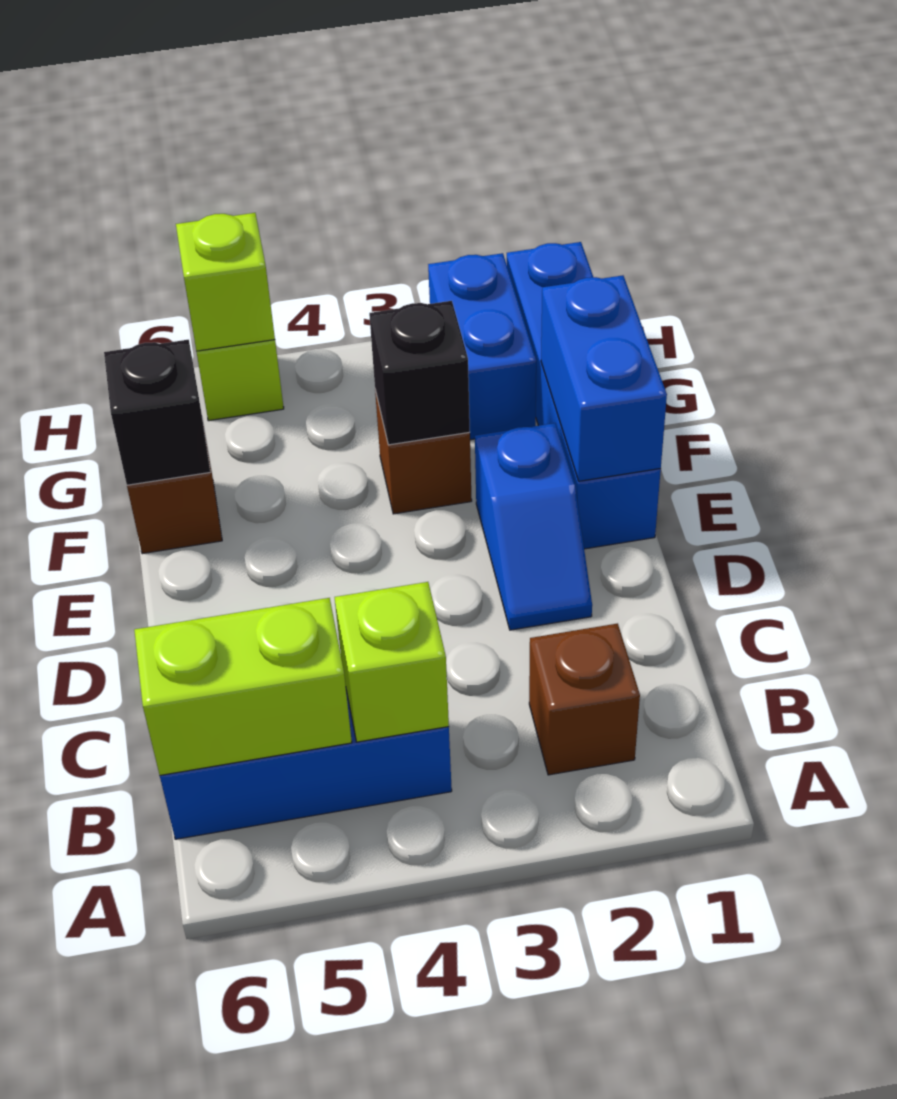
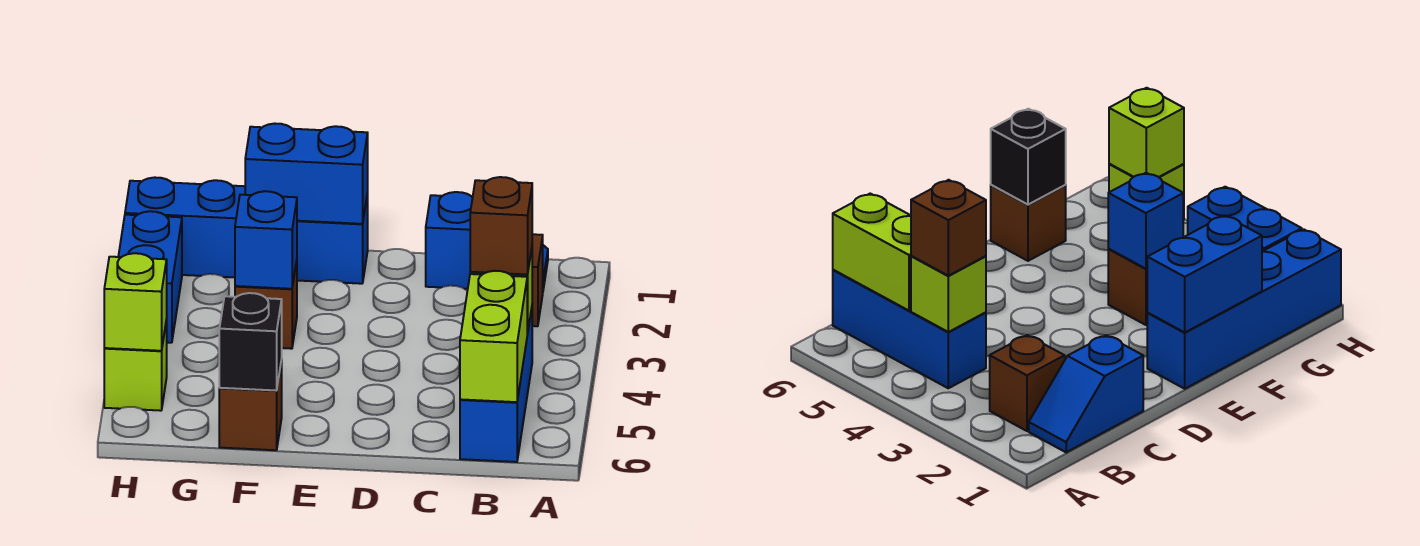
none -> brown 1x1 brick [470,177,532,275]
blue 1x2 slope [475,423,592,630] -> blue 1x2 slope moved to [426,192,548,289]
black 1x1 brick [369,301,470,445] -> blue 1x1 brick [235,191,297,289]
blue 1x2 brick [428,253,536,440] -> blue 1x2 brick turned to [118,211,182,343]

